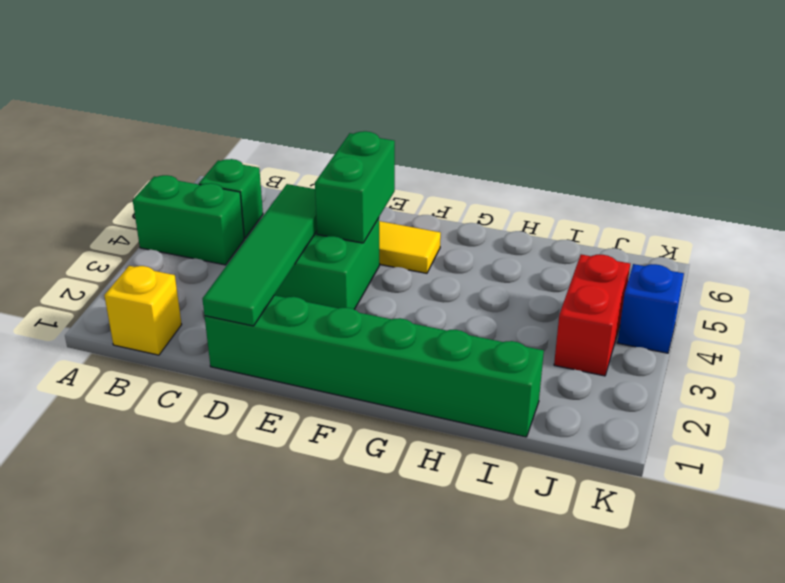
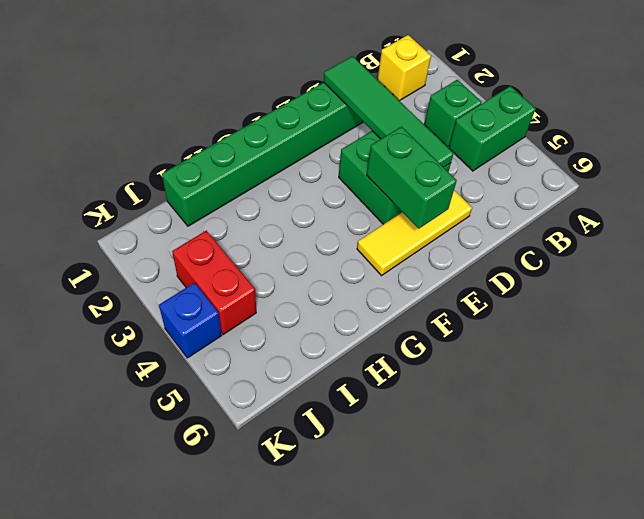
green 1x1 brick [199,159,263,238] -> green 1x1 brick moved to [424,80,482,147]

